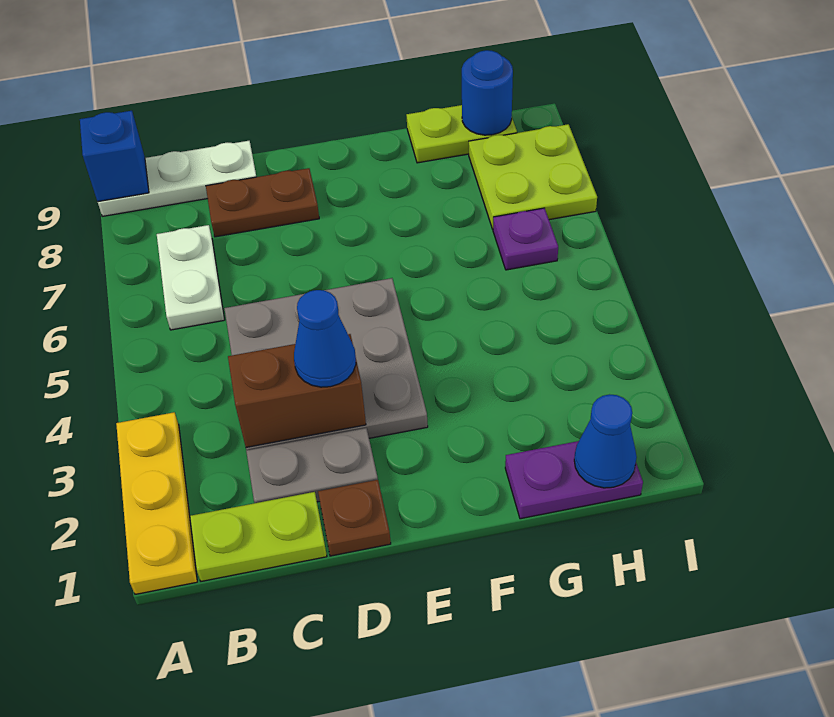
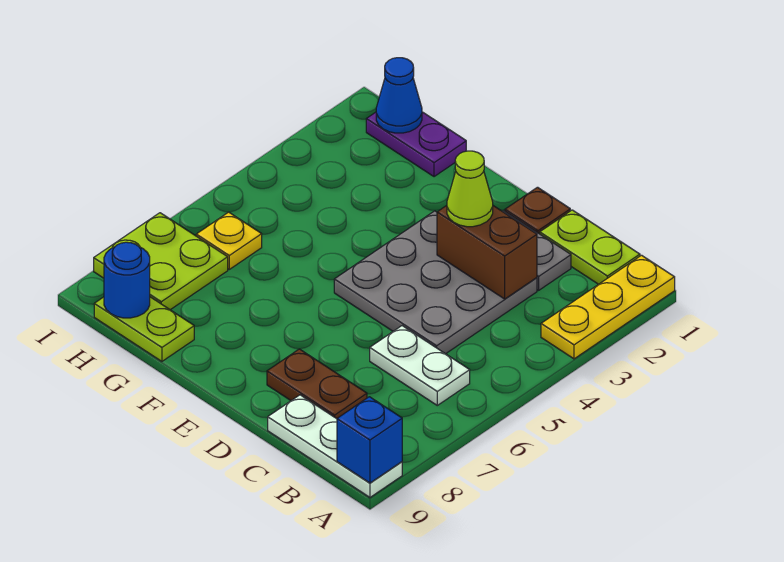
white 1x2 plate [157,225,224,330] -> white 1x2 plate turned to [370,326,470,405]
blue 1x1 cone [294,290,356,387] -> lime 1x1 cone [447,151,493,227]
purple 1x1 plate [493,208,558,270] -> yellow 1x1 plate [196,212,262,269]

